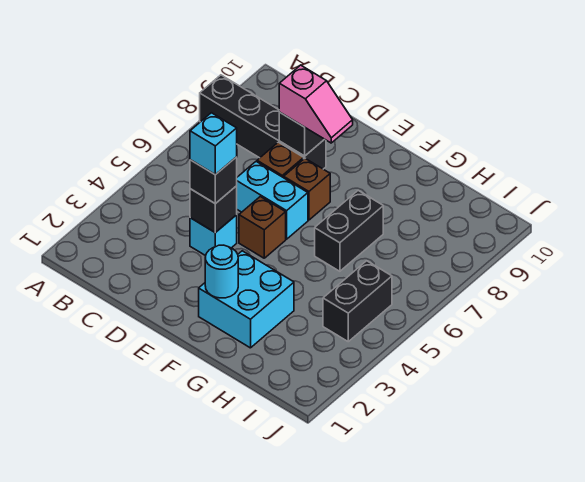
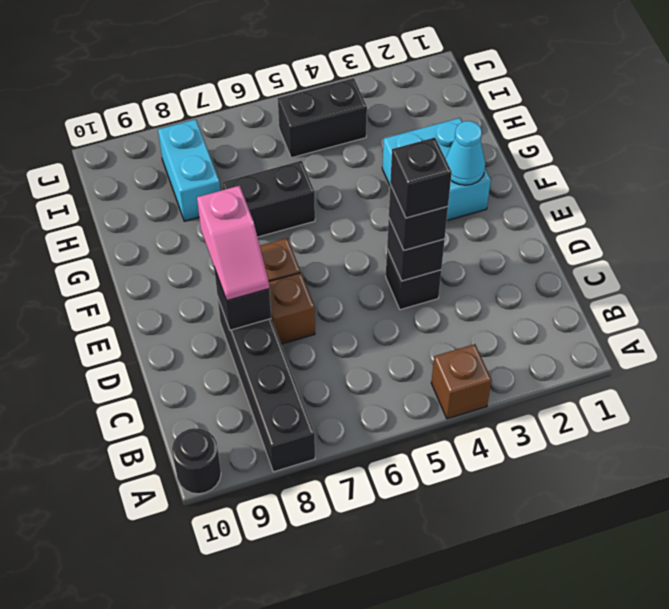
none -> black 1x1 round brick [172,428,221,494]
cyan 1x1 brick [190,215,237,256] -> black 1x1 brick [386,249,441,310]
cyan 1x1 brick [190,113,237,175] -> black 1x1 brick [390,138,452,218]
cyan 1x2 brick [237,162,308,239] -> cyan 1x2 brick moved to [158,119,220,221]
pink 1x2 slope [279,65,353,143] -> pink 1x2 slope turned to [197,186,269,301]
brown 1x1 brick [239,197,286,258] -> brown 1x1 brick moved to [431,344,492,419]
cyan 1x1 round brick [205,245,238,298] -> cyan 1x1 cone [445,121,485,185]

